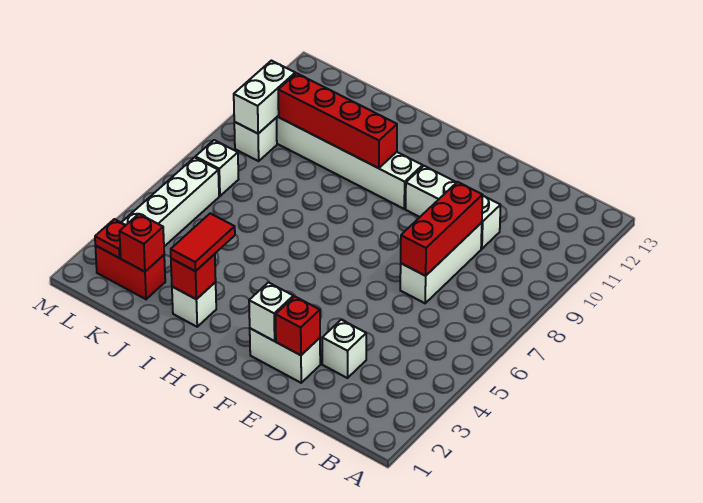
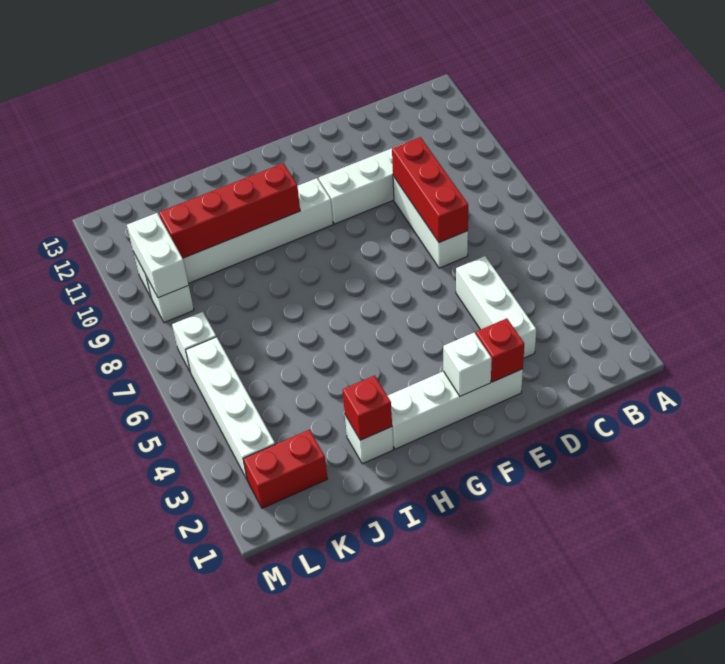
white 1x1 brick [322,320,366,378] -> white 1x3 brick [456,256,536,358]
white 1x2 brick [250,328,320,383] -> white 1x4 brick [388,369,523,449]
red 1x2 tile [171,213,235,271] -> none
red 1x1 brick [119,214,164,272] -> none
red 1x1 plate [95,219,126,258] -> none

